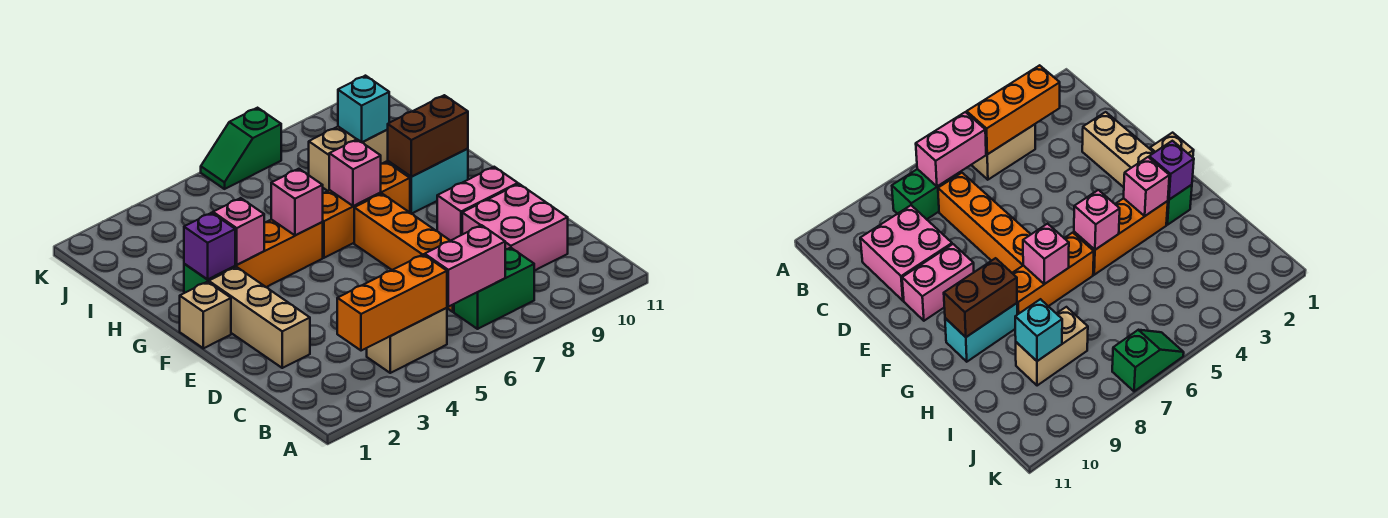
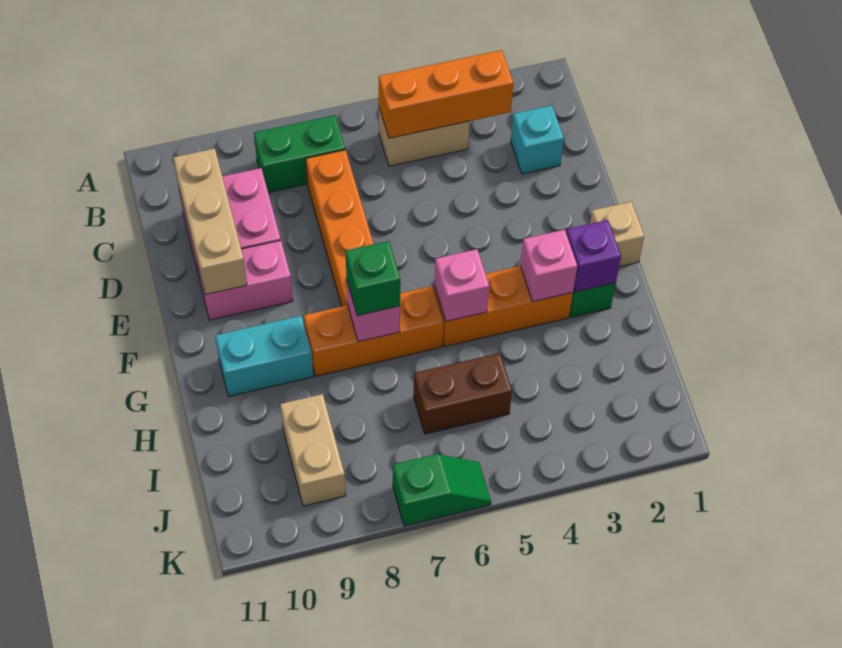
pink 1x2 brick [425,225,505,307] -> none
tan 1x3 brick [209,267,310,368] -> tan 1x3 brick moved to [174,149,247,295]
none -> green 1x1 brick [346,241,400,316]
brown 1x2 brick [387,95,468,177] -> brown 1x2 brick moved to [414,353,512,434]
tan 1x2 brick [309,127,388,191] -> tan 1x2 brick turned to [280,394,346,506]
cyan 1x1 brick [338,76,389,142] -> cyan 1x1 brick moved to [511,105,564,174]

